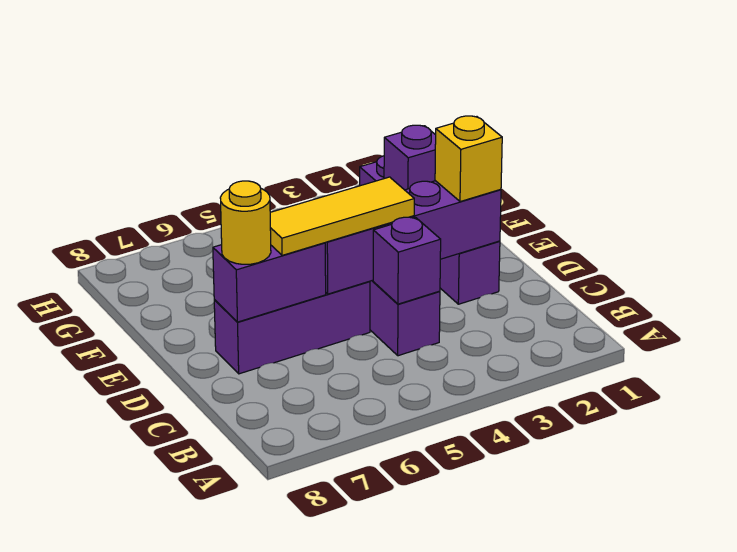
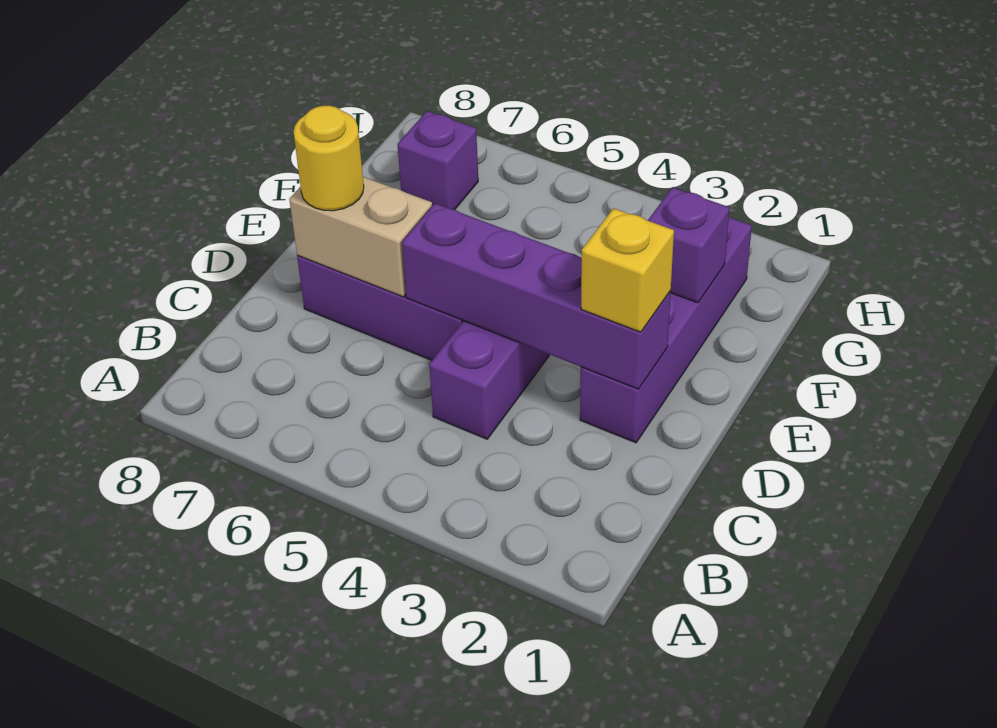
purple 1x1 brick [373,217,441,304] -> purple 1x1 brick moved to [397,111,478,210]
yellow 1x3 tile [270,177,414,255] -> none
purple 1x2 brick [213,243,326,322] -> tan 1x2 brick [289,177,432,297]

